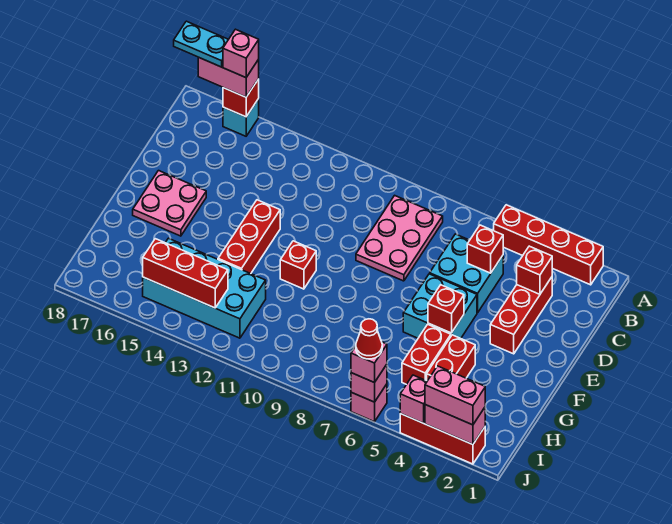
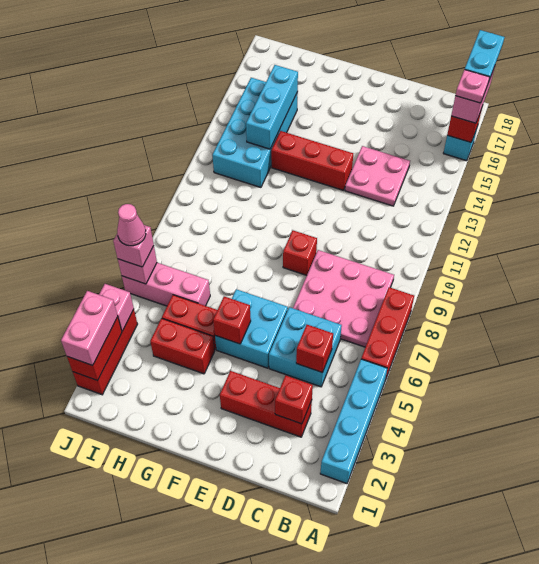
red 1x4 brick [494,205,603,285] -> cyan 1x4 brick [320,359,387,484]
pink 1x1 brick [223,29,259,78] -> pink 1x1 plate [455,70,490,103]
pink 2x3 plate [356,195,443,281] -> pink 3x3 plate [293,250,394,347]
pink 2x2 plate [133,171,206,236] -> pink 2x2 plate moved to [345,146,410,206]
red 1x1 brick [280,241,316,289] -> red 1x1 brick moved to [283,230,317,275]
none -> cyan 1x3 brick [246,65,298,149]
red 1x3 brick [143,239,228,308] -> red 1x3 brick moved to [361,287,414,380]
pink 1x2 brick [425,405,485,445] -> red 1x2 brick [67,317,122,381]
pink 1x1 brick [351,384,387,422] -> pink 1x3 brick [122,263,210,306]
red 1x1 cone [356,319,382,359] -> pink 1x1 cone [117,204,146,246]

